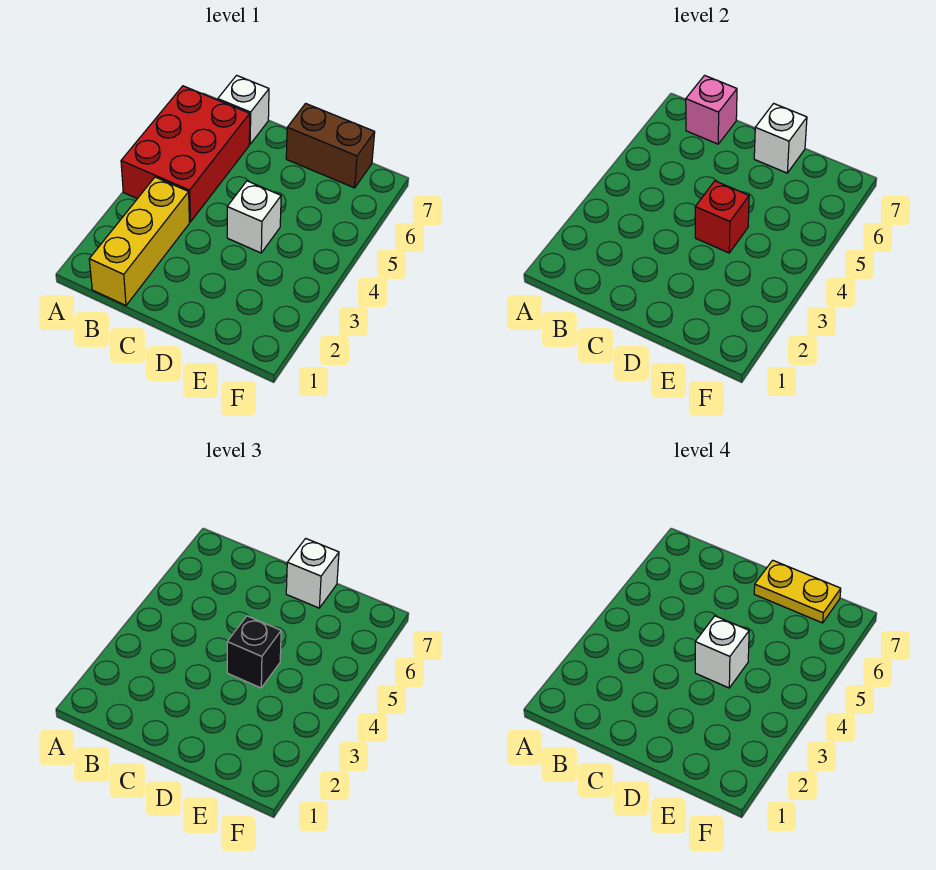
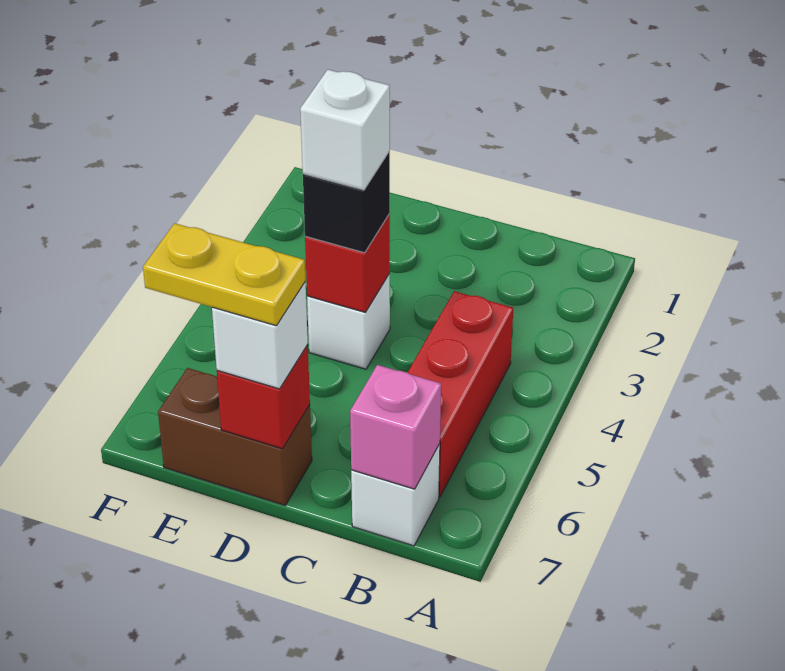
red 2x3 brick [121,86,250,222] -> red 1x3 brick [407,291,513,497]
yellow 1x3 brick [89,177,190,305] -> none
white 1x1 brick [754,103,807,173] -> red 1x1 brick [217,345,310,449]

